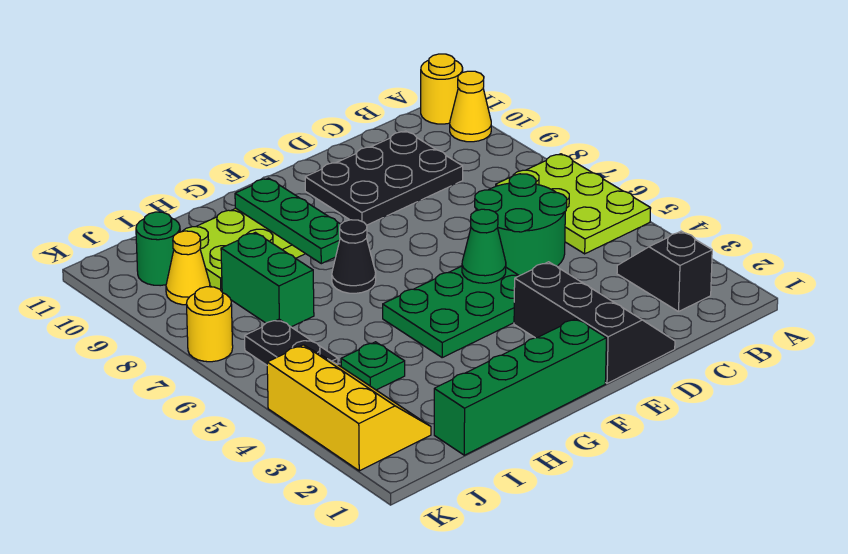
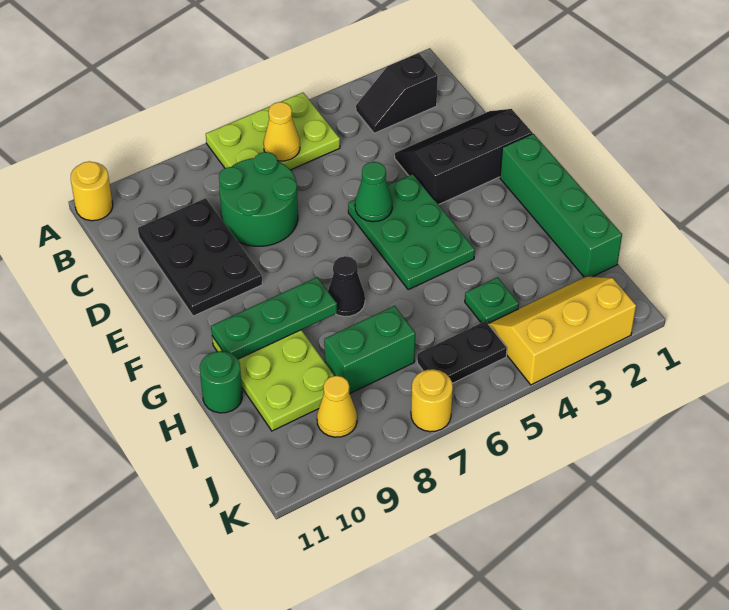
yellow 1x1 cone [450,71,491,142] -> yellow 1x1 cone moved to [264,102,300,161]
green 2x2 round brick [475,174,567,276] -> green 2x2 round brick moved to [219,152,298,246]
green 1x1 round brick [136,212,180,286] -> green 1x1 round brick moved to [200,351,242,413]

